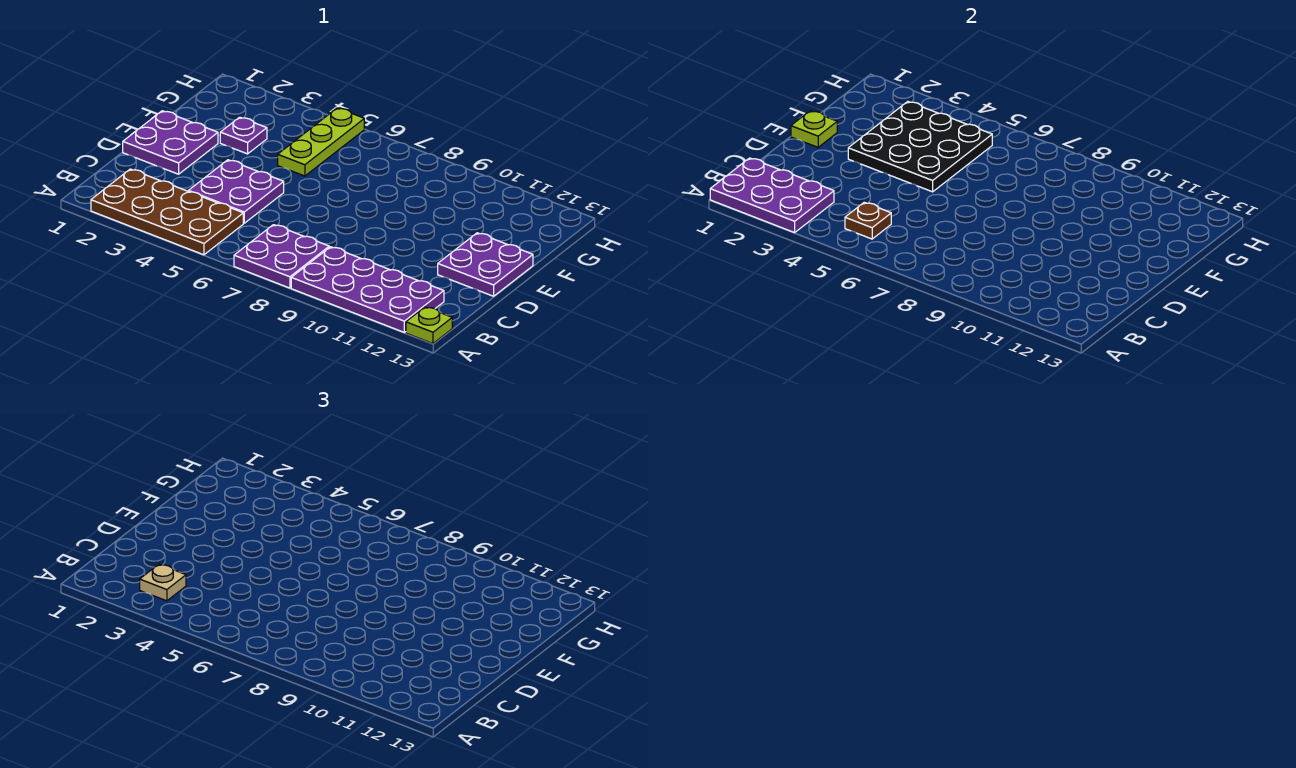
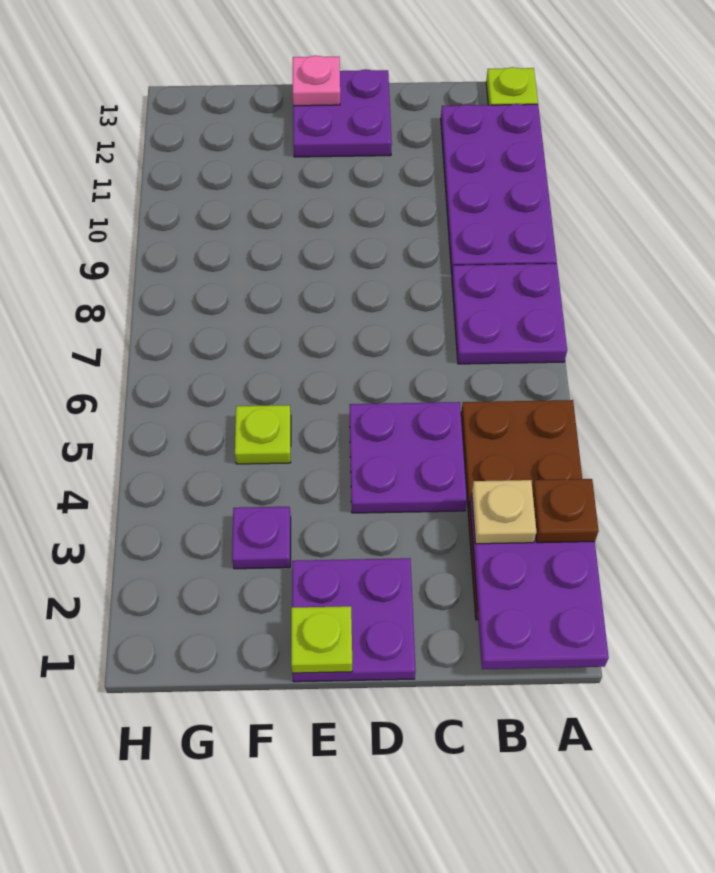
brown 1x1 plate [845,202,891,239] -> brown 1x1 plate moved to [532,479,599,543]
black 3x3 plate [848,102,992,192] -> none
none -> pink 1x1 plate [293,56,340,106]
lime 1x3 plate [278,108,364,176] -> lime 1x1 plate [235,405,291,464]

